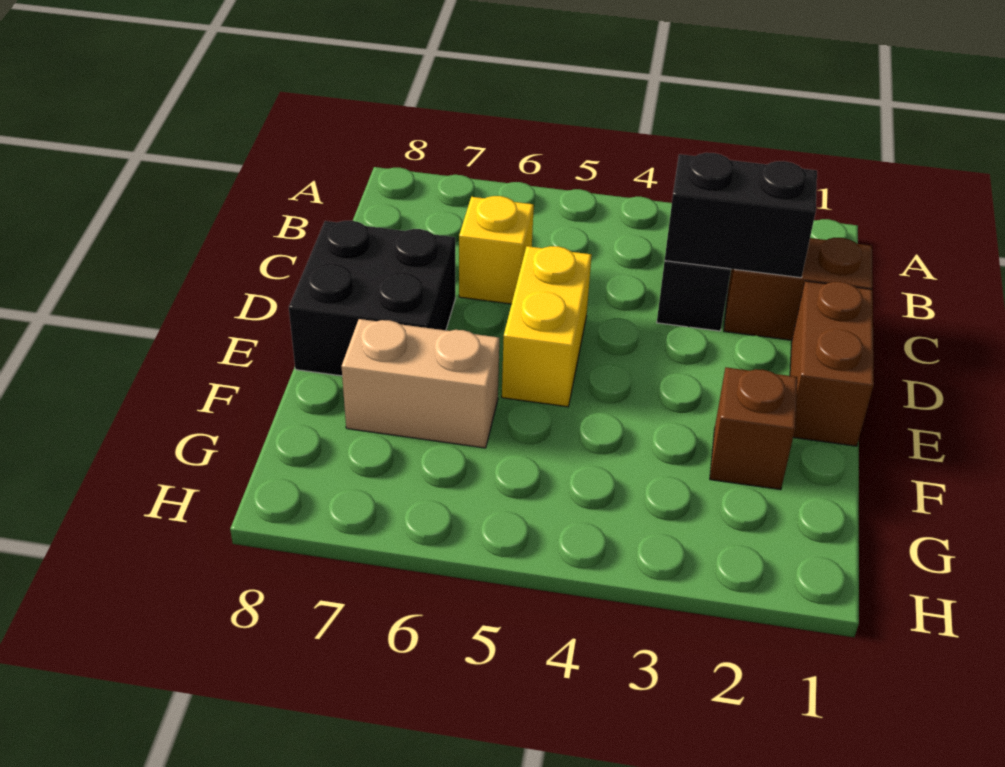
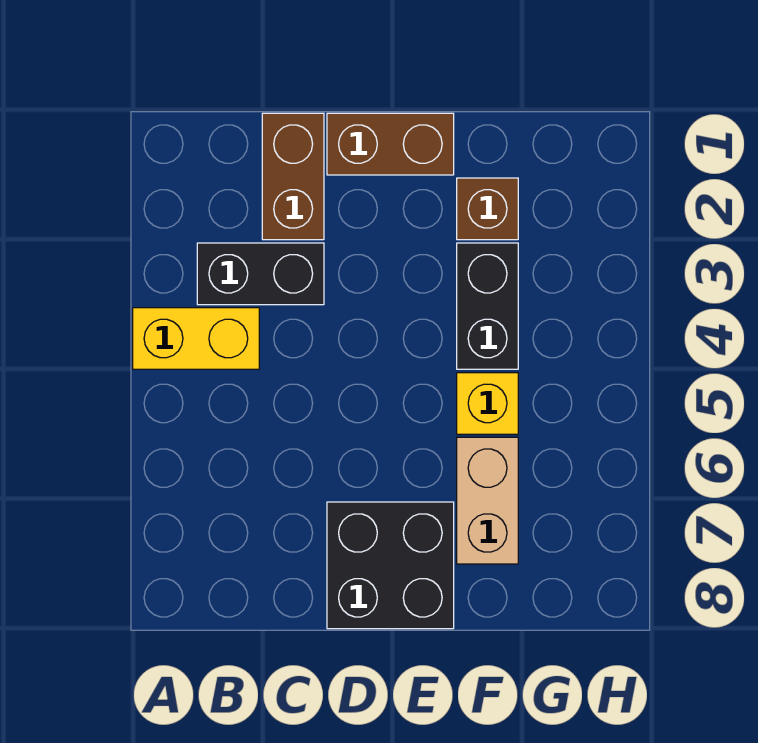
black 1x2 brick [665,153,817,278] -> black 1x2 brick moved to [457,243,518,369]
yellow 1x1 brick [459,196,534,304] -> yellow 1x1 brick moved to [457,373,518,434]
yellow 1x2 brick [502,246,592,407] -> yellow 1x2 brick moved to [133,308,259,369]

